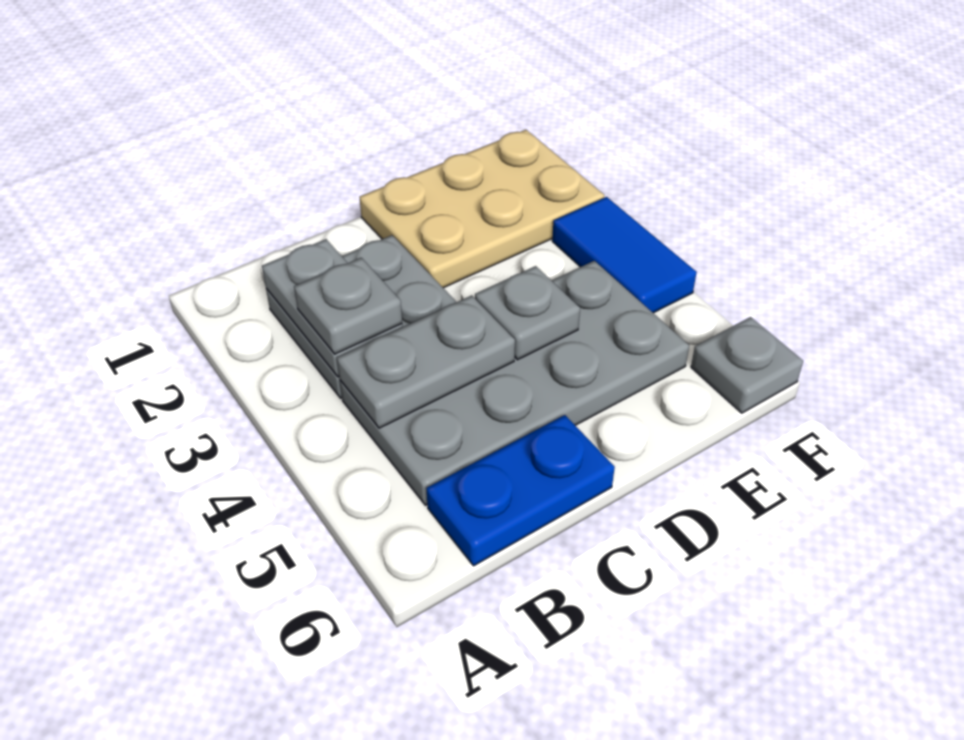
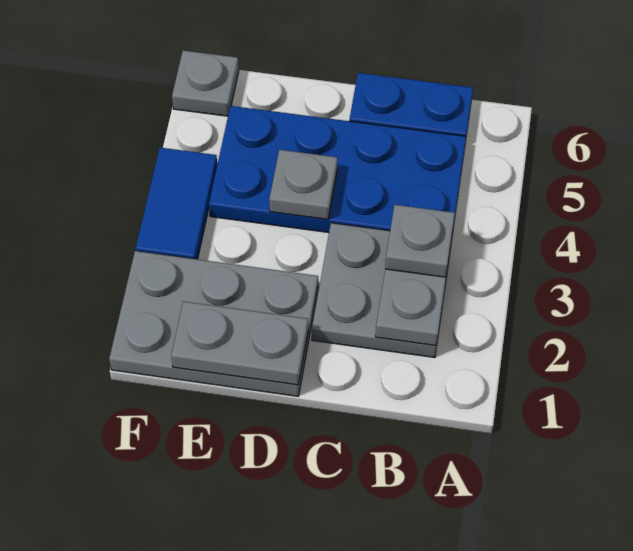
grey 2x4 plate [340,261,689,505] -> blue 2x4 plate [209,106,466,242]
grey 1x2 plate [337,295,515,428] -> grey 1x2 plate moved to [171,301,308,385]
tan 2x3 plate [359,130,604,288] -> grey 2x3 plate [109,251,318,396]

